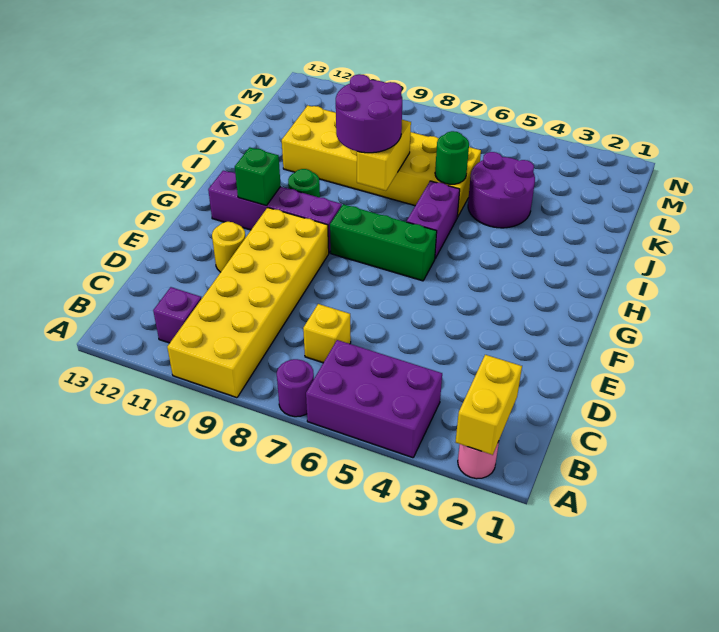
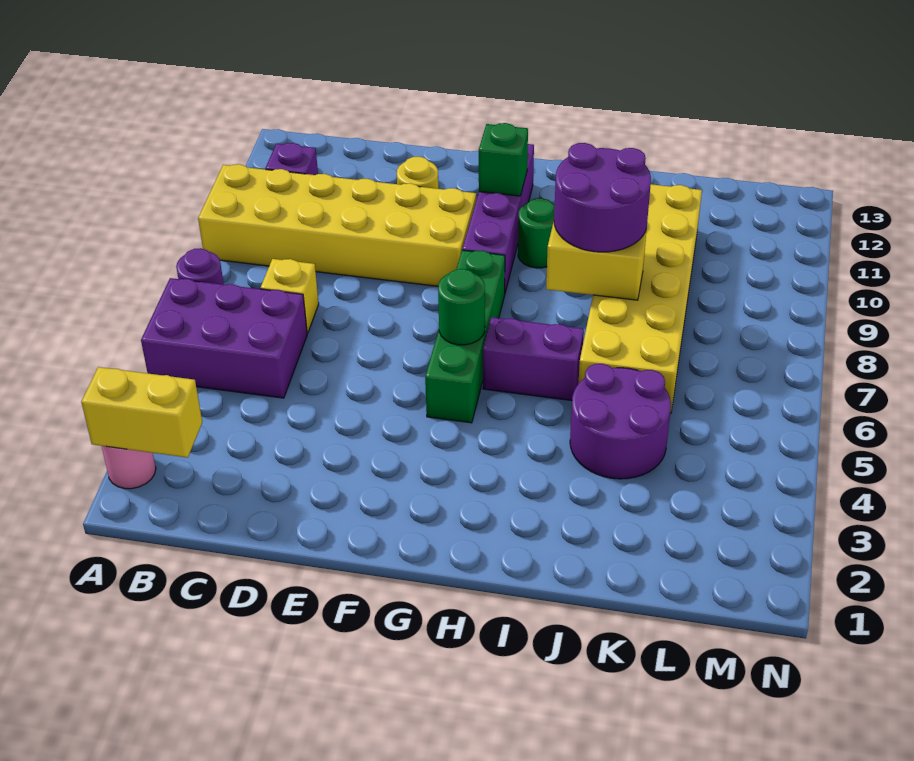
purple 2x3 brick [306,340,442,458] -> purple 2x3 brick turned to [141,278,307,398]
green 1x3 brick [330,204,437,281] -> green 1x4 brick [425,250,505,423]
green 1x1 round brick [435,131,469,184] -> green 1x1 round brick moved to [438,269,485,345]

